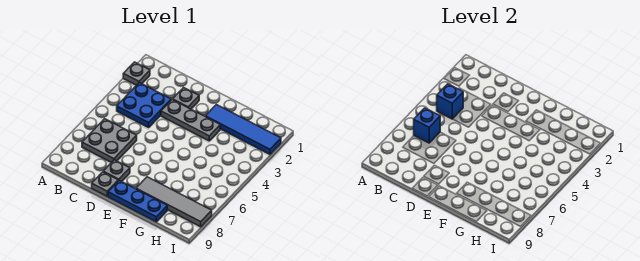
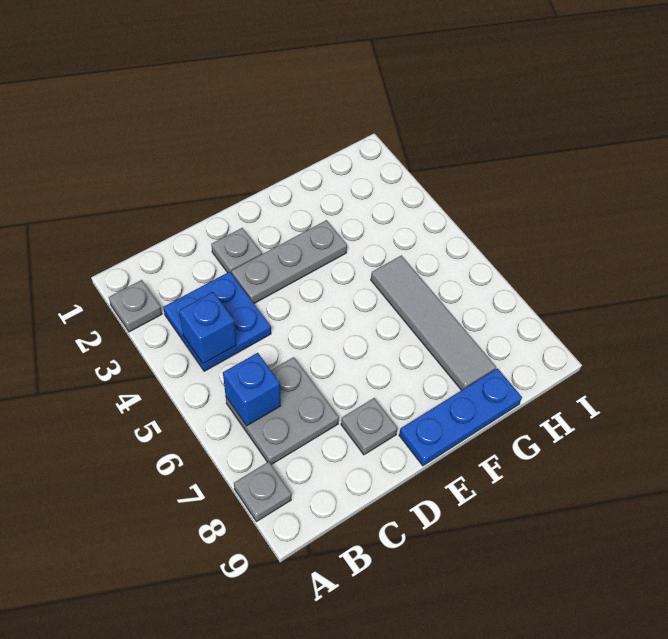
grey 1x1 plate [92,172,118,196] -> grey 1x1 plate moved to [234,462,291,522]
blue 1x4 tile [205,105,281,154] -> none
grey 1x4 tile [136,177,212,227] -> grey 1x4 tile turned to [371,255,496,390]

